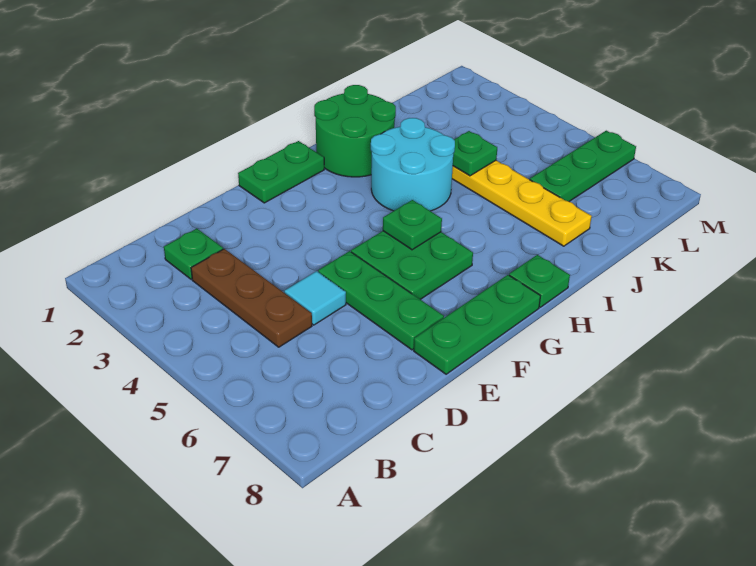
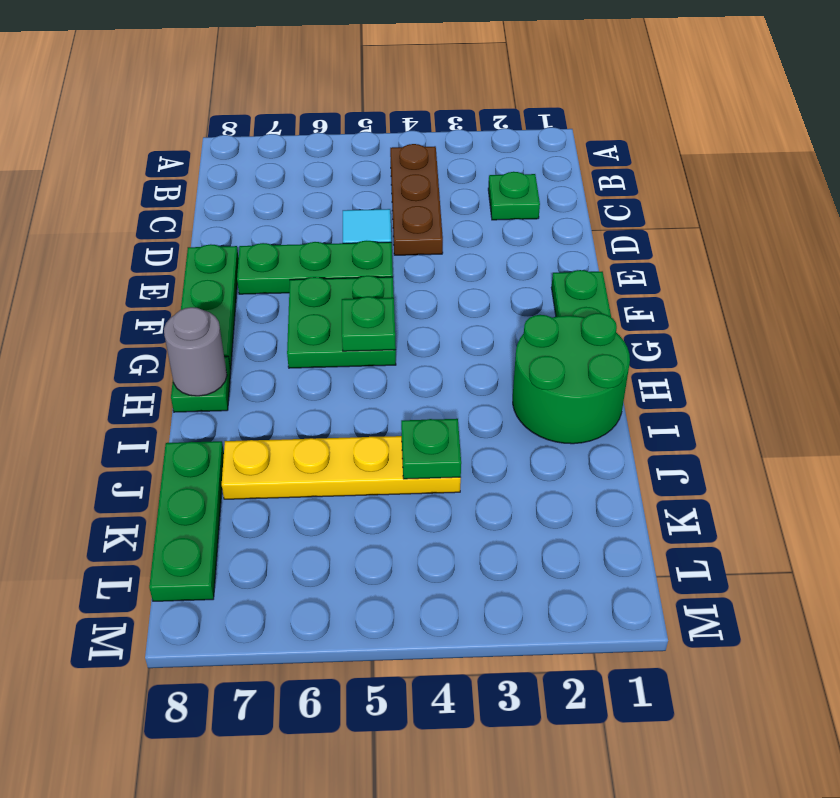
brown 1x3 plate [191,249,312,347] -> brown 1x3 plate turned to [390,144,443,255]
cyan 2x2 round brick [371,118,455,211] -> none
none -> grey 1x1 round brick [164,307,227,396]
green 1x3 plate [530,131,636,202] -> green 1x3 plate moved to [149,441,224,601]

